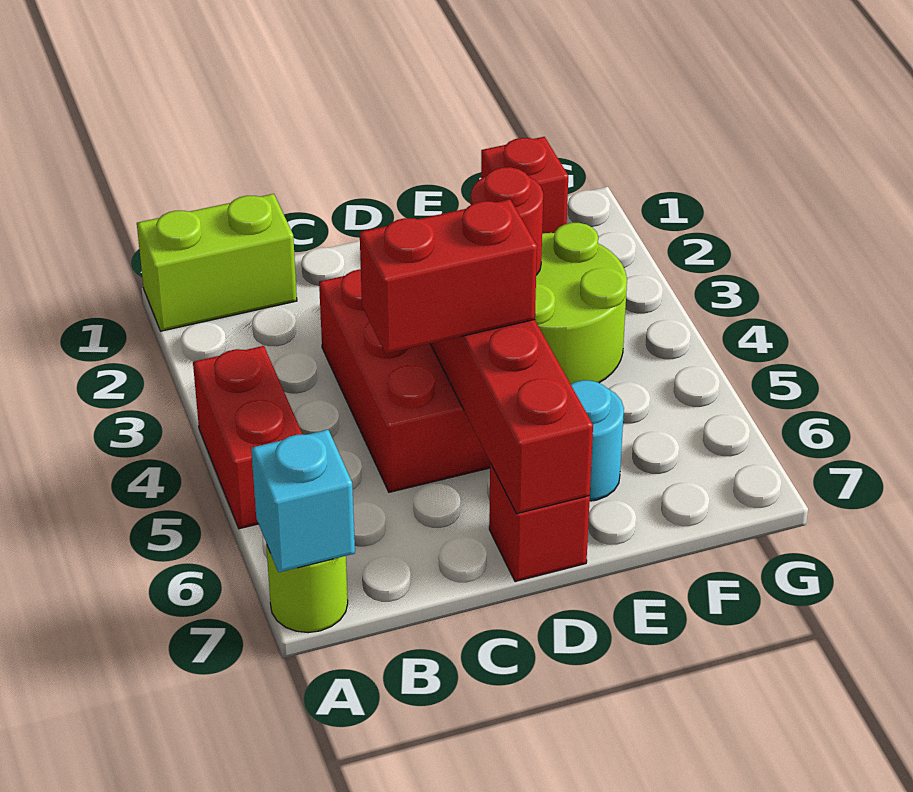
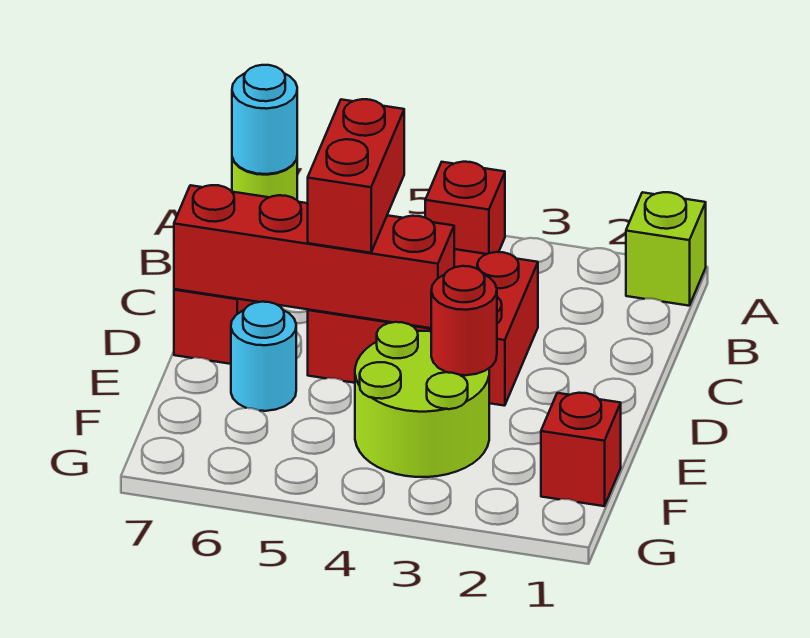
lime 1x2 brick [137,194,297,331] -> lime 1x1 brick [626,192,706,306]
red 1x2 brick [193,346,303,529] -> red 1x1 brick [425,162,505,254]
cyan 1x1 brick [251,430,355,572] -> cyan 1x1 round brick [232,65,297,174]

